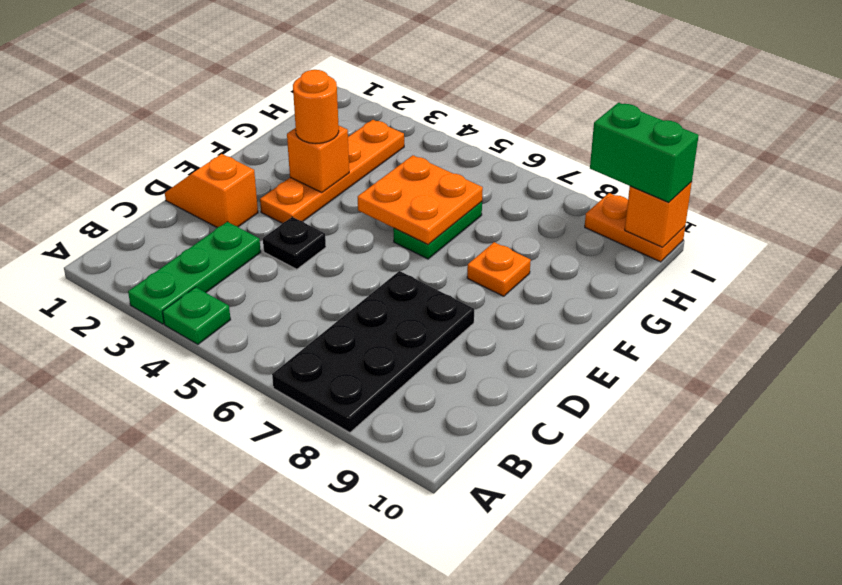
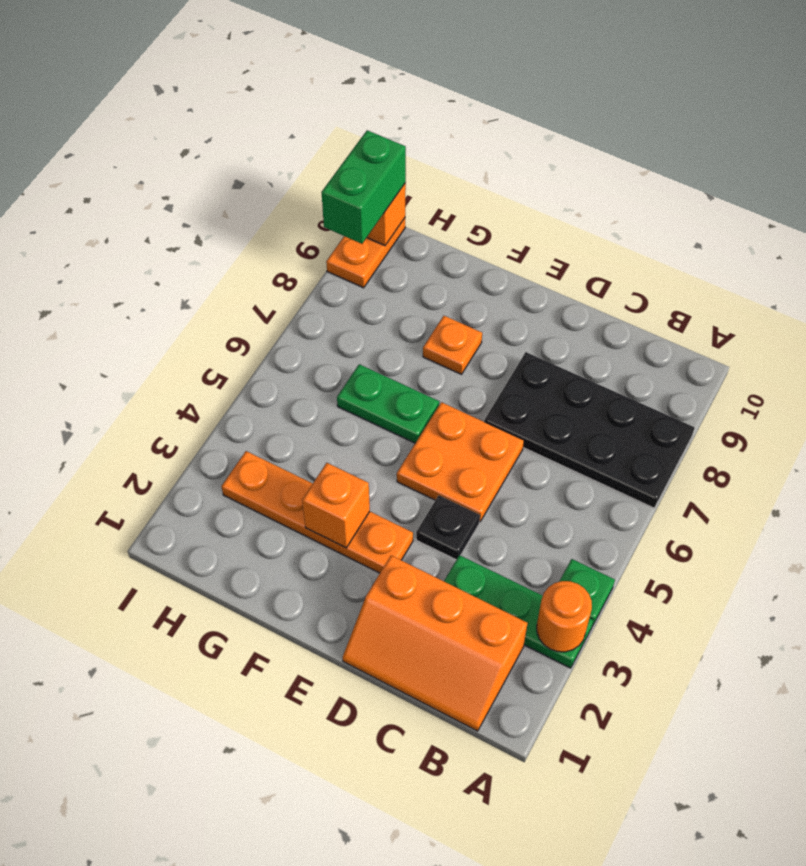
orange 1x2 slope [165,154,258,228] -> orange 2x3 slope [343,556,528,731]
orange 1x1 round brick [293,70,339,144] -> orange 1x1 round brick moved to [537,581,592,652]
orange 2x2 plate [358,155,483,245] -> orange 2x2 plate moved to [397,402,524,521]

